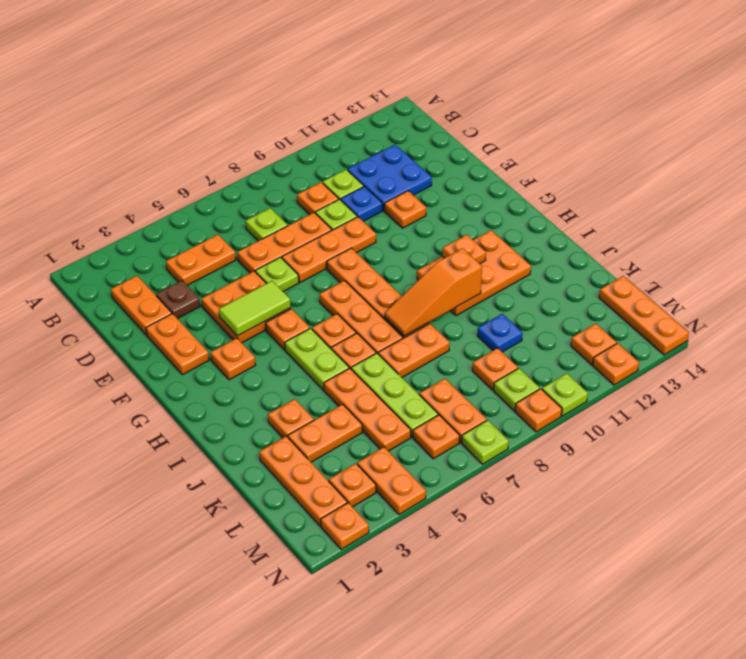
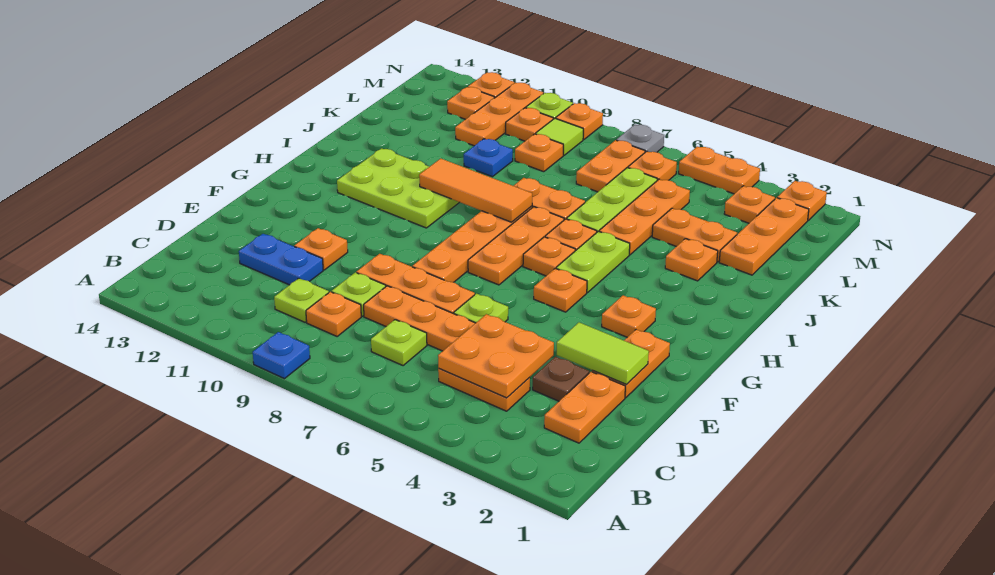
blue 2x2 plate [347,145,432,210] -> blue 1x2 plate [239,234,323,285]
blue 1x1 plate [341,186,382,221] -> blue 1x1 plate moved to [253,332,310,379]
orange 2x2 plate [202,271,291,343] -> orange 2x2 plate moved to [438,314,554,398]
lime 1x2 tile [219,281,291,336] -> lime 1x2 tile moved to [557,322,649,385]
orange 2x3 plate [417,230,531,316] -> lime 2x3 plate [337,148,459,228]
orange 1x1 plate [443,235,486,264] -> orange 1x1 plate moved to [506,108,553,141]
orange 1x3 slope [385,248,482,336] -> orange 1x3 tile [419,159,532,222]
orange 1x3 plate [599,276,689,355] -> orange 1x3 plate moved to [455,83,543,146]
orange 1x2 plate [357,447,426,514] -> orange 1x2 plate turned to [679,146,760,194]
lime 1x1 plate [494,368,540,411] -> lime 1x1 tile [536,118,583,155]
lime 1x1 plate [462,420,509,464] -> grey 1x1 plate [616,125,664,152]

